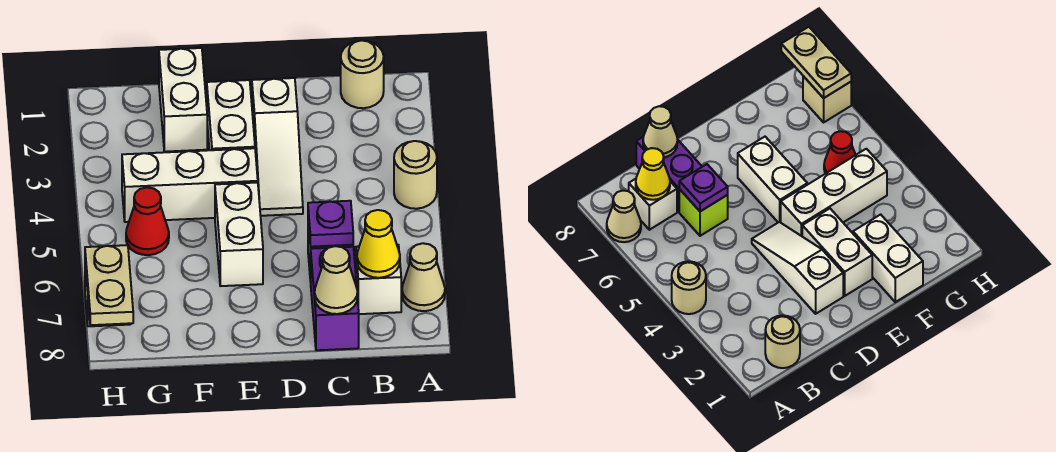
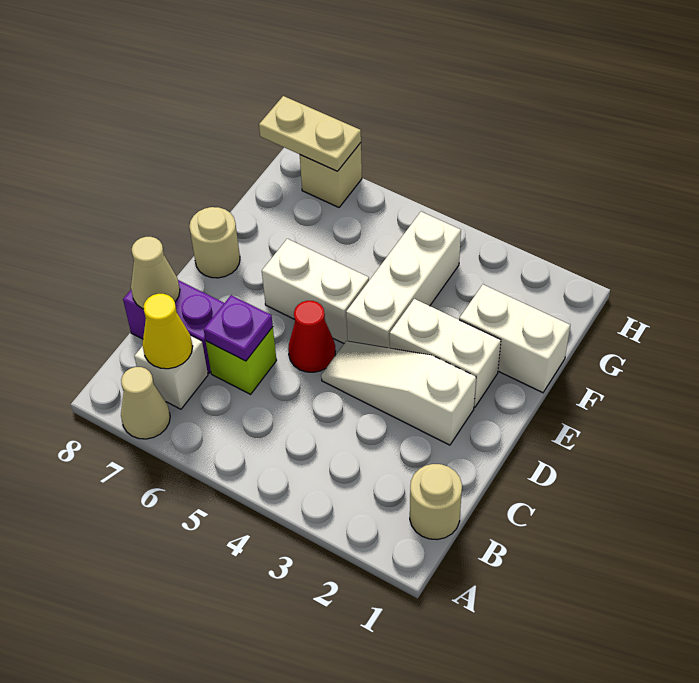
tan 1x1 round brick [394,141,437,209] -> tan 1x1 round brick moved to [189,207,240,278]
red 1x1 cone [126,187,169,255] -> red 1x1 cone moved to [288,301,335,372]

